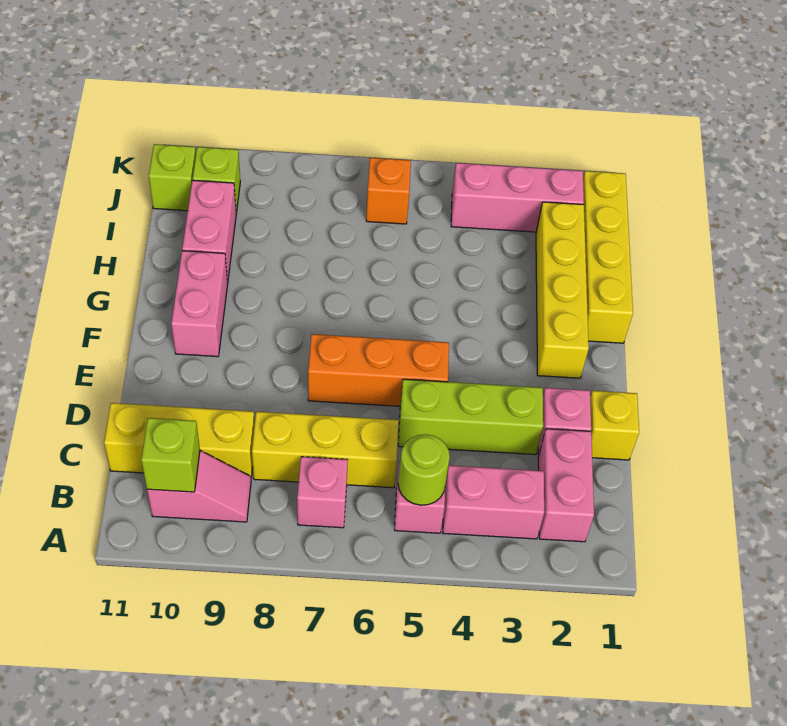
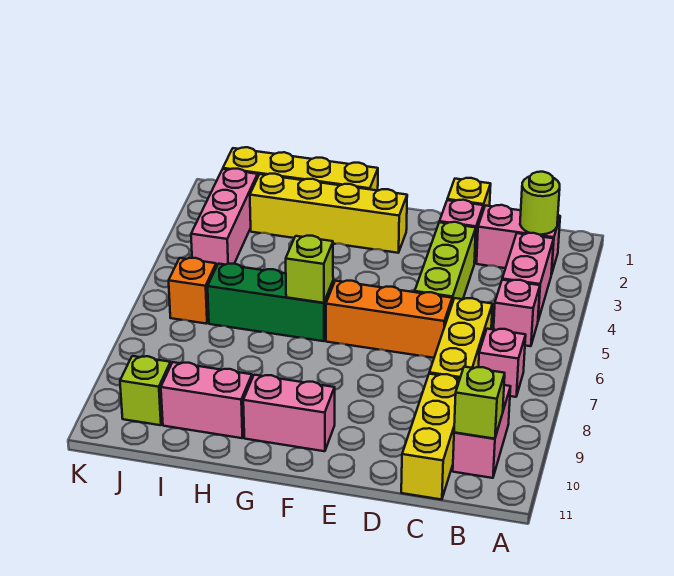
lime 1x1 round brick [398,434,450,505] -> lime 1x1 round brick moved to [520,172,560,235]
pink 1x2 slope [147,451,251,522] -> pink 1x2 brick [453,385,511,478]
orange 1x3 brick [308,334,449,406] -> orange 1x3 brick turned to [326,281,452,358]
none -> green 1x3 brick [208,264,333,341]
lime 1x1 brick [149,144,196,211] -> lime 1x1 brick moved to [286,236,333,303]

